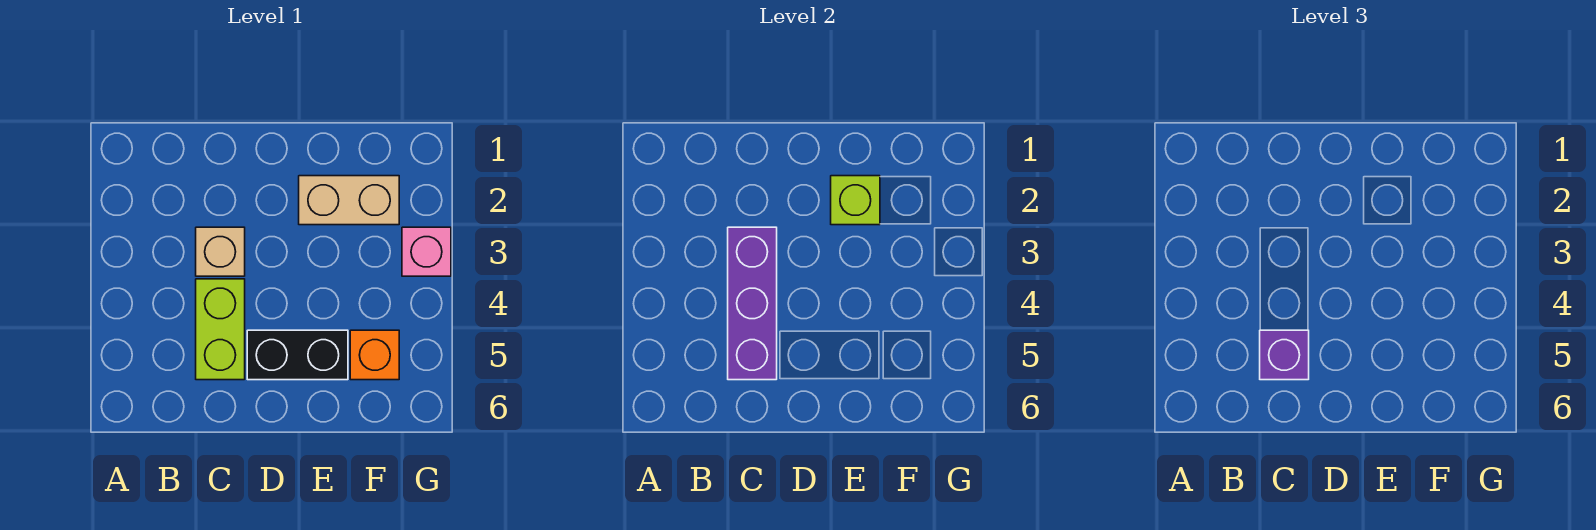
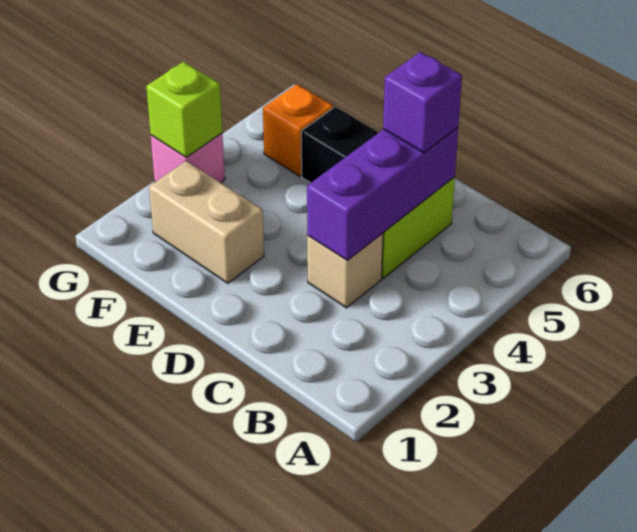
lime 1x1 brick [831,176,880,225] -> lime 1x1 brick moved to [146,62,222,157]

